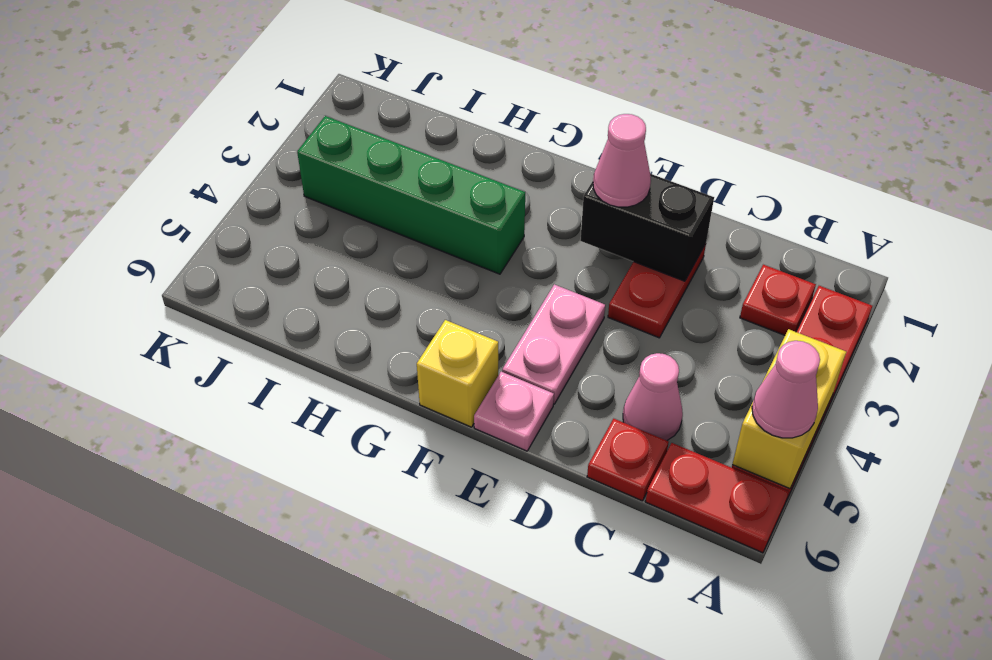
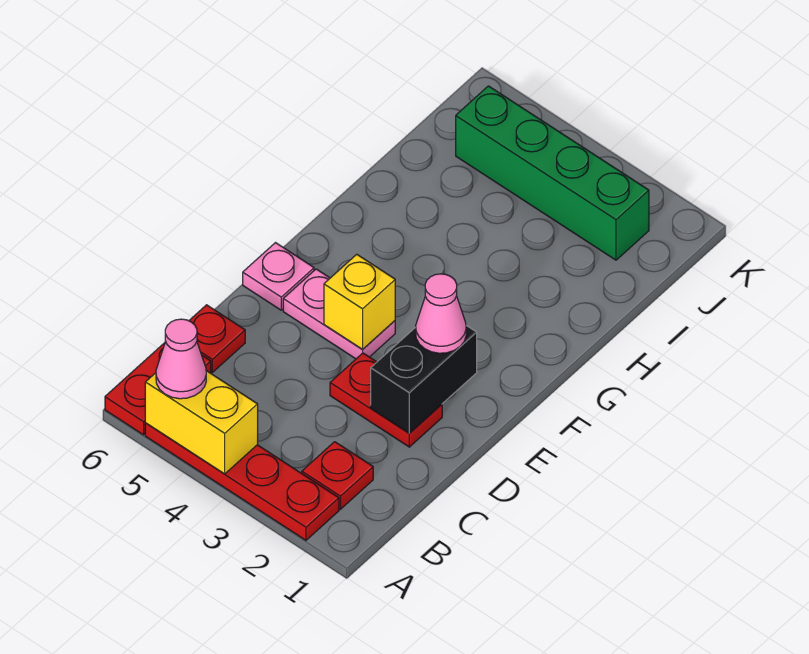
pink 1x1 cone [623,353,683,441] -> none
yellow 1x1 brick [417,320,498,427] -> yellow 1x1 brick moved to [324,254,395,350]
green 1x4 brick [297,116,525,274] -> green 1x4 brick turned to [456,86,649,260]

